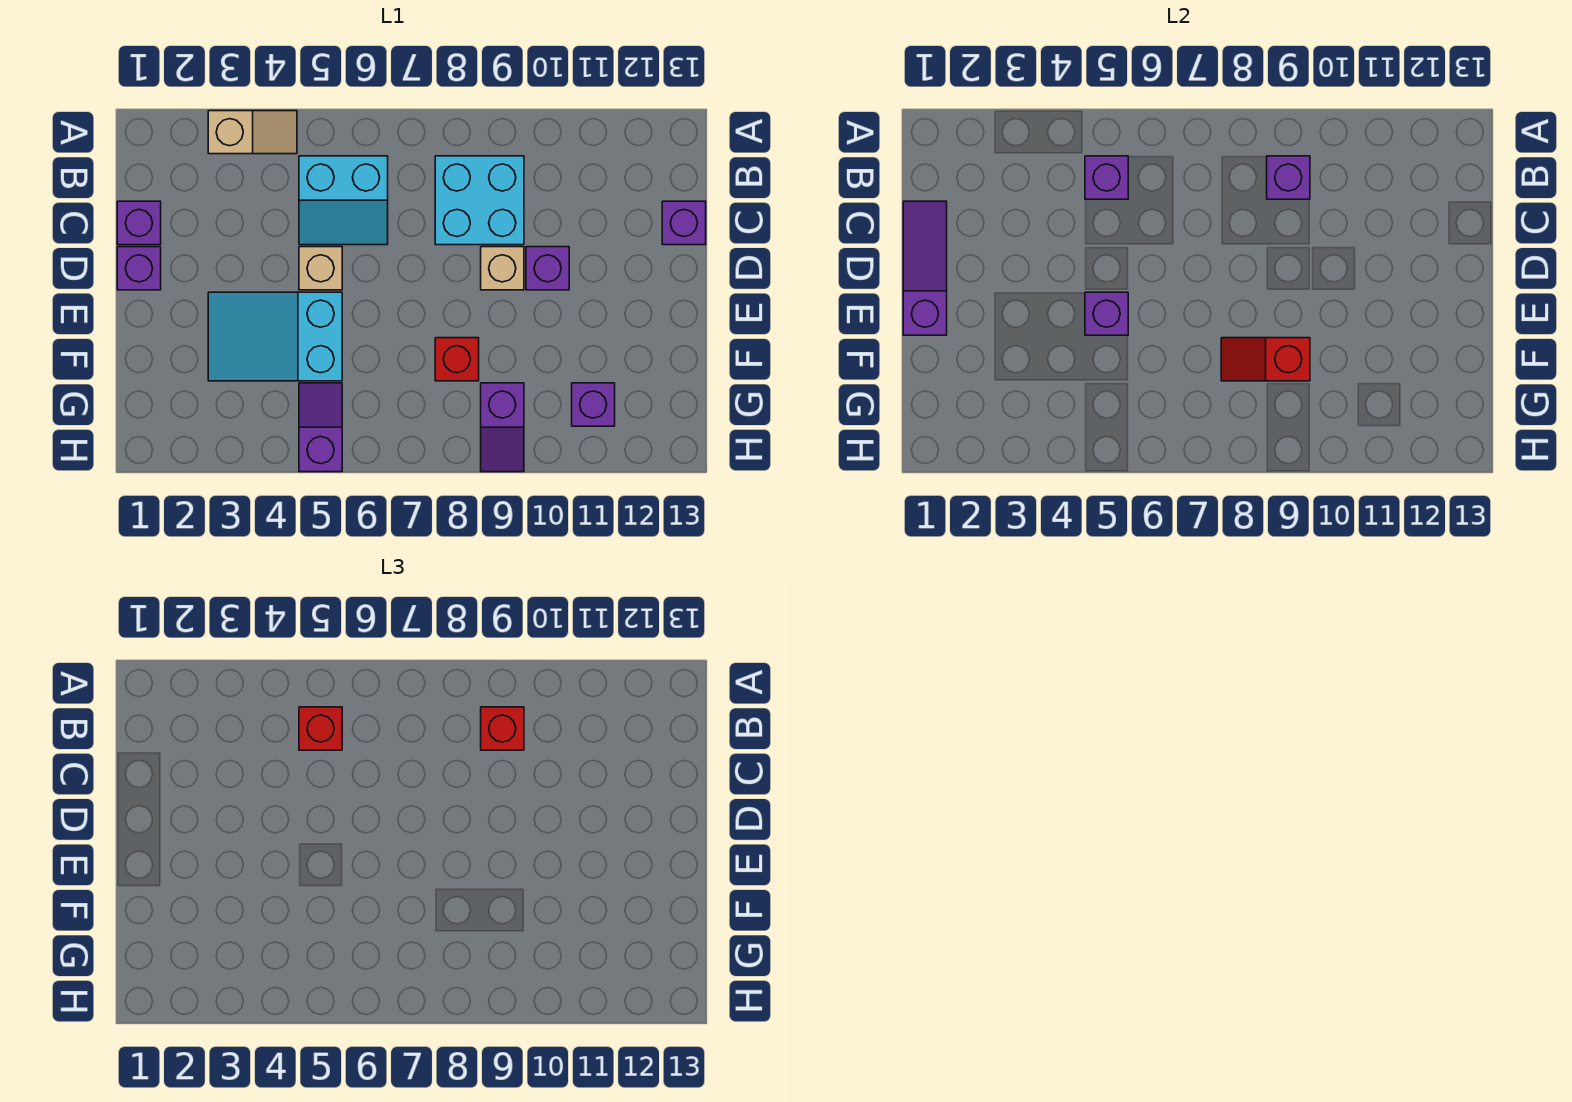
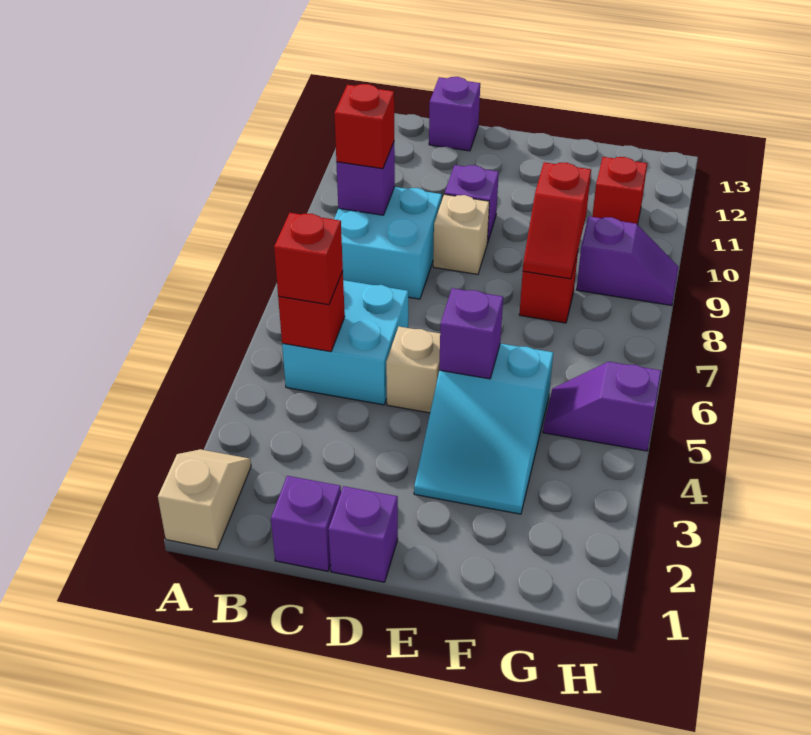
tan 1x2 slope [208,111,297,154] -> tan 1x2 slope moved to [158,449,251,550]
cyan 2x2 slope [299,156,388,245] -> cyan 2x2 brick [282,280,408,405]
purple 1x1 brick [1085,156,1128,199] -> red 1x1 brick [278,271,345,352]
purple 1x3 slope [903,201,947,335] -> none
purple 1x1 brick [572,383,615,426] -> red 1x1 brick [592,157,647,225]

